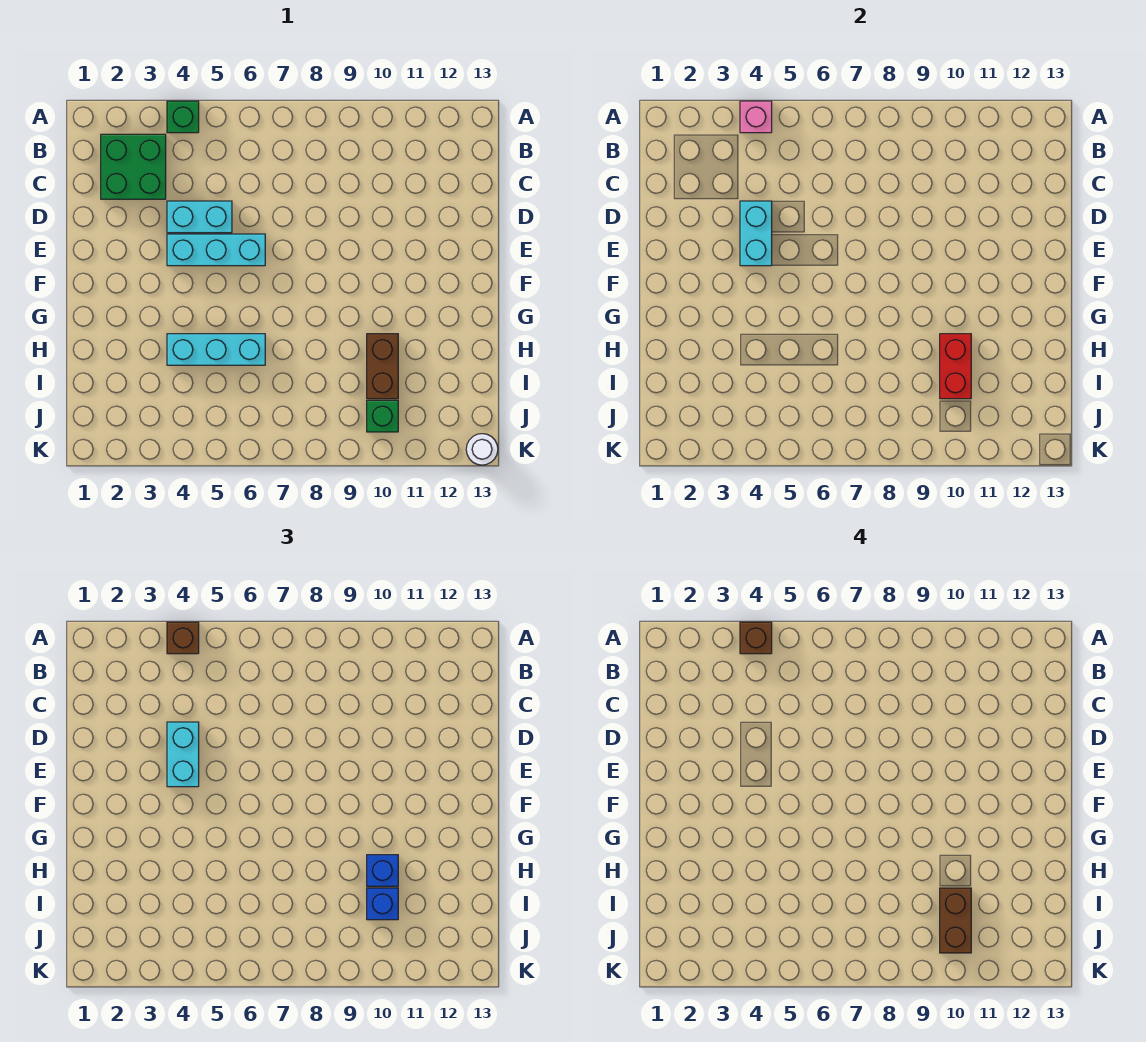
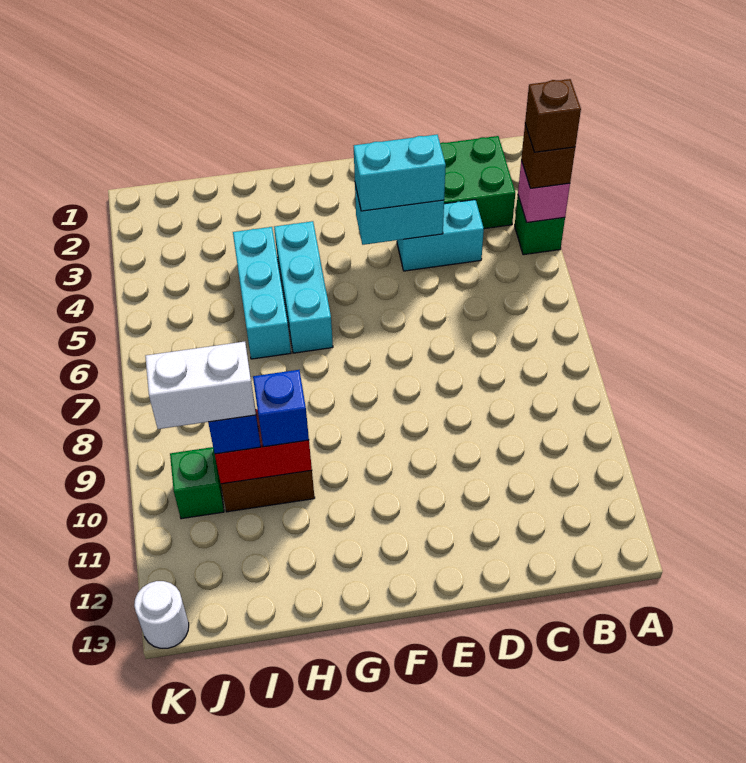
cyan 1x2 brick [167,201,232,233] -> cyan 1x2 brick turned to [397,200,484,271]
cyan 1x3 brick [167,234,265,266] -> cyan 1x3 brick moved to [274,221,333,353]
brown 1x2 brick [940,888,971,953] -> white 1x2 brick [145,342,256,429]

